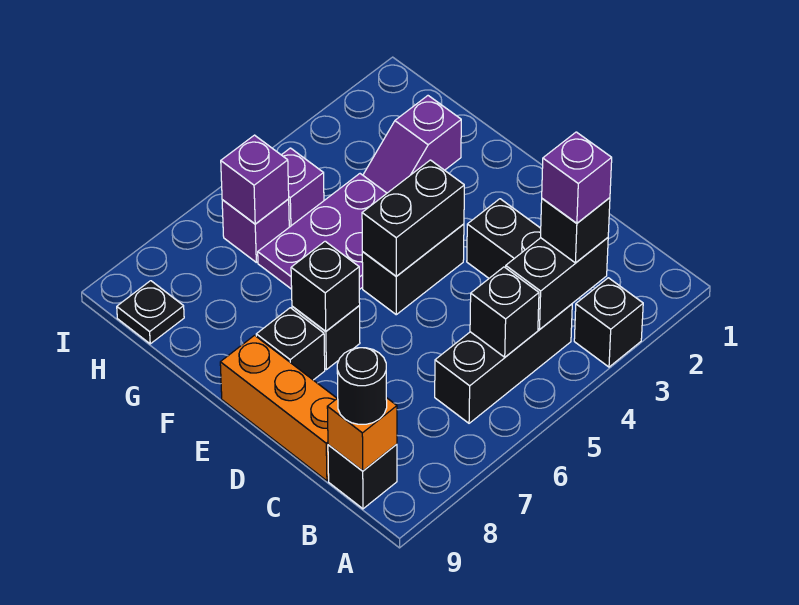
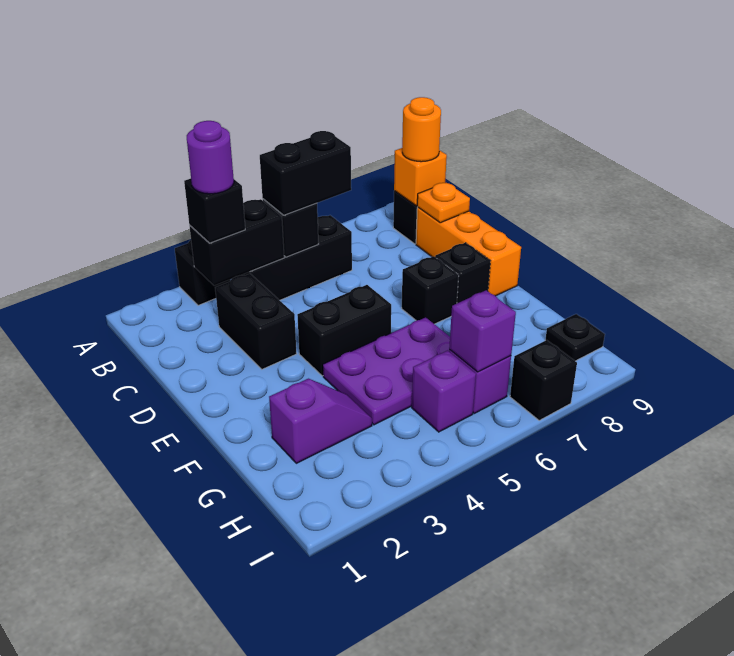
purple 1x1 brick [542,132,612,223] -> purple 1x1 round brick [187,121,234,194]
black 1x1 round brick [337,348,387,424] -> orange 1x1 round brick [402,97,441,162]
none -> orange 1x1 plate [417,183,470,223]
black 1x2 brick [362,160,464,276] -> black 1x2 brick moved to [260,131,351,215]
black 1x1 brick [291,241,360,331] -> black 1x1 brick moved to [510,340,577,420]

